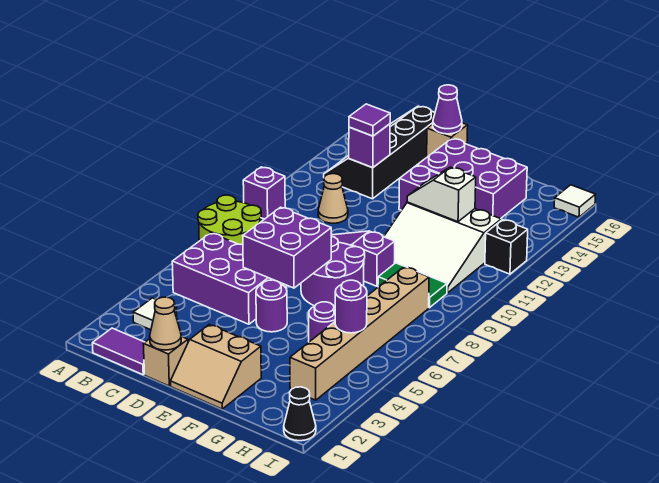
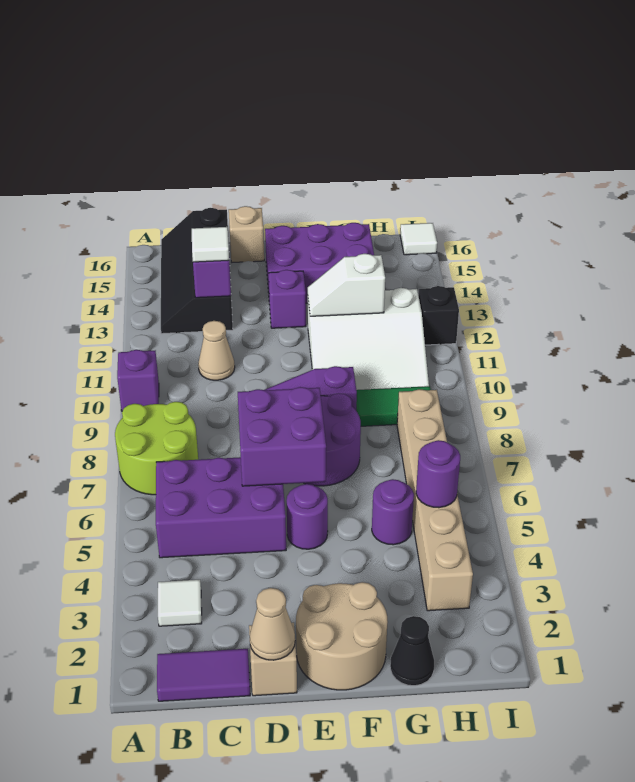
purple 1x1 tile [349,104,390,136] -> white 1x1 tile [192,227,229,262]
purple 1x1 cone [433,85,462,134] -> none
tan 2x2 slope [170,324,261,409] -> tan 2x2 round brick [296,582,388,690]
black 1x1 cone [284,387,316,441] -> black 1x1 cone moved to [390,616,434,686]

